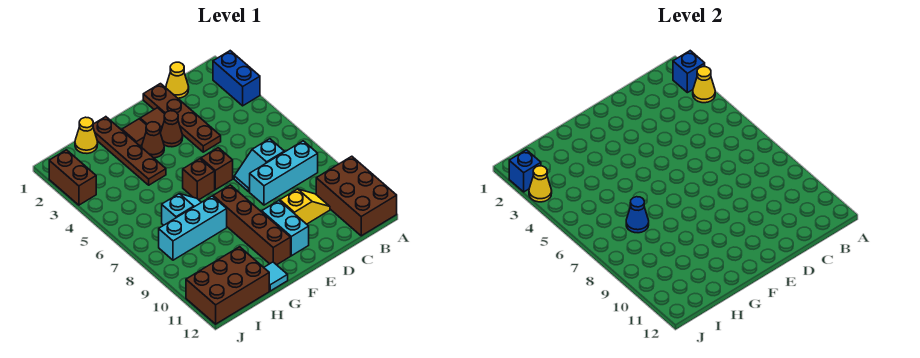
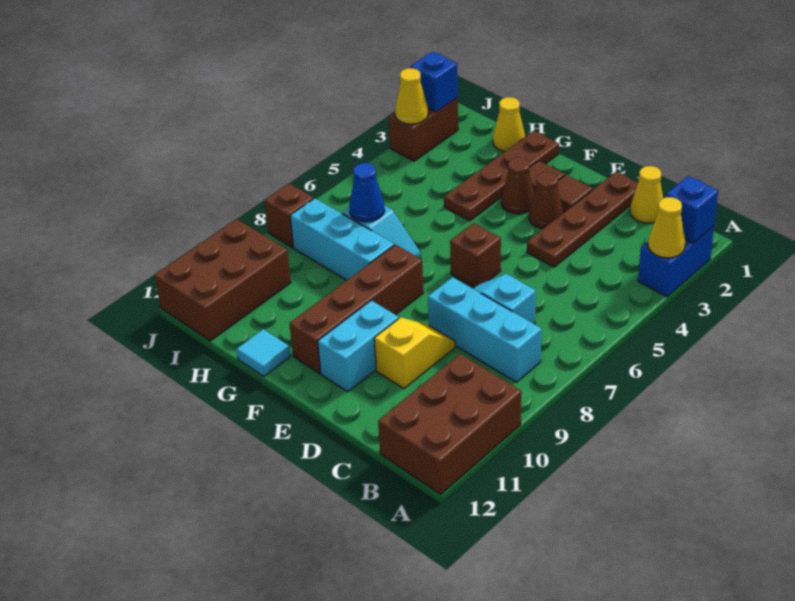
yellow 1x2 slope [280,189,330,224] -> yellow 1x2 slope turned to [374,317,455,389]
brown 1x1 brick [183,159,215,200] -> brown 1x1 brick moved to [264,184,314,247]
brown 2x3 brick [186,247,269,324] -> brown 2x3 brick turned to [155,219,291,341]

